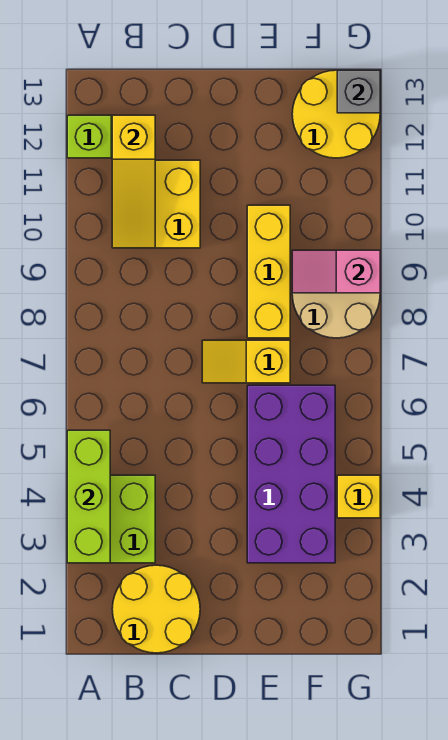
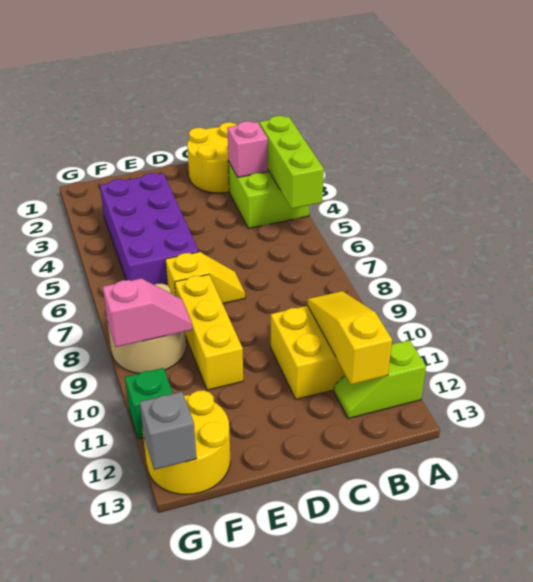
none -> pink 1x1 brick [227,121,268,177]
yellow 1x1 brick [337,475,380,518] -> none
none -> green 1x1 brick [125,368,173,439]

